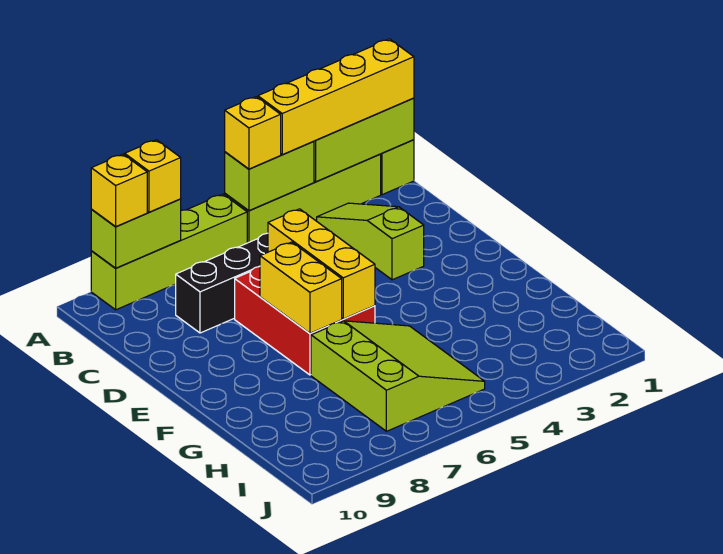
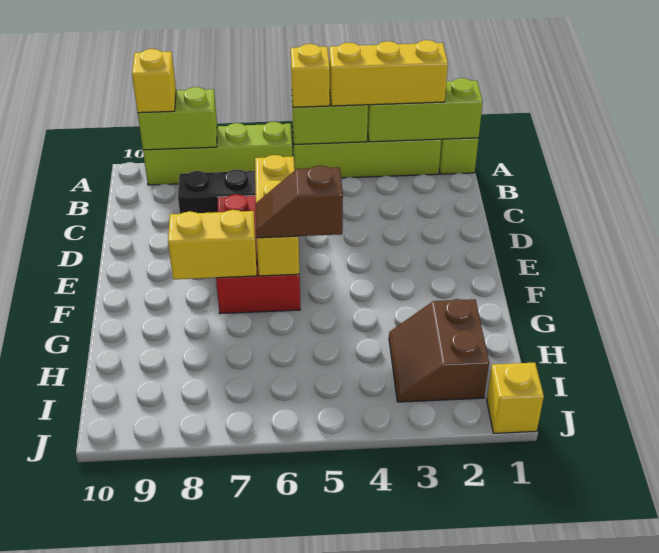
yellow 1x4 brick [258,39,414,155] -> yellow 1x3 brick [329,40,448,106]
yellow 1x1 brick [125,140,181,212] -> yellow 1x1 brick moved to [487,363,544,433]
lime 1x3 slope [317,203,424,280] -> none
yellow 1x2 brick [260,242,342,333] -> yellow 1x2 brick turned to [168,210,257,279]
none -> brown 1x2 slope [256,165,343,238]
lime 3x3 slope [311,321,485,431] -> none
none -> brown 2x2 slope [389,299,489,402]

